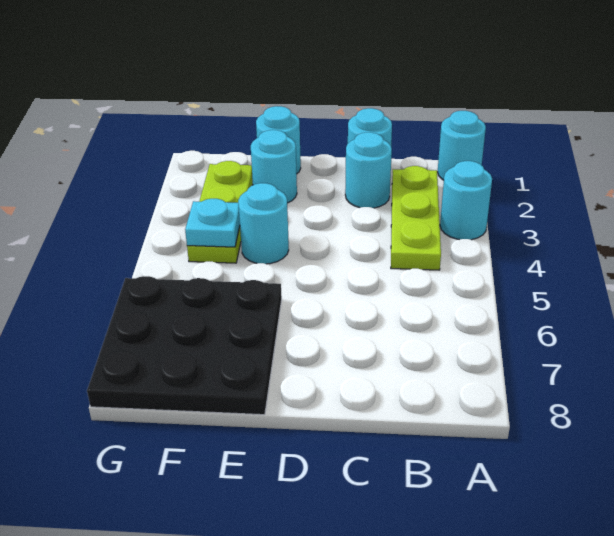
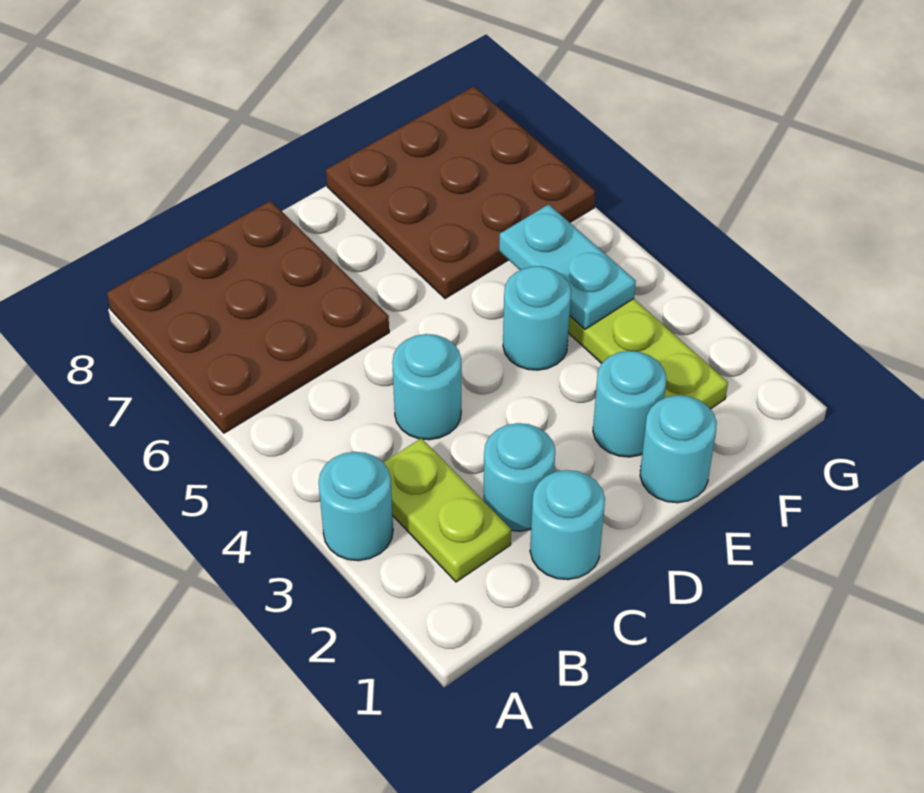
cyan 1x1 round brick [438,111,486,180] -> cyan 1x1 round brick moved to [392,334,461,440]
none -> brown 3x3 plate [107,201,389,433]
lime 1x3 plate [391,166,441,270] -> lime 1x2 plate [383,438,511,582]
black 3x3 plate [87,276,282,415] -> brown 3x3 plate [326,87,595,299]
cyan 1x1 plate [185,199,240,247] -> cyan 1x2 plate [499,204,636,329]

